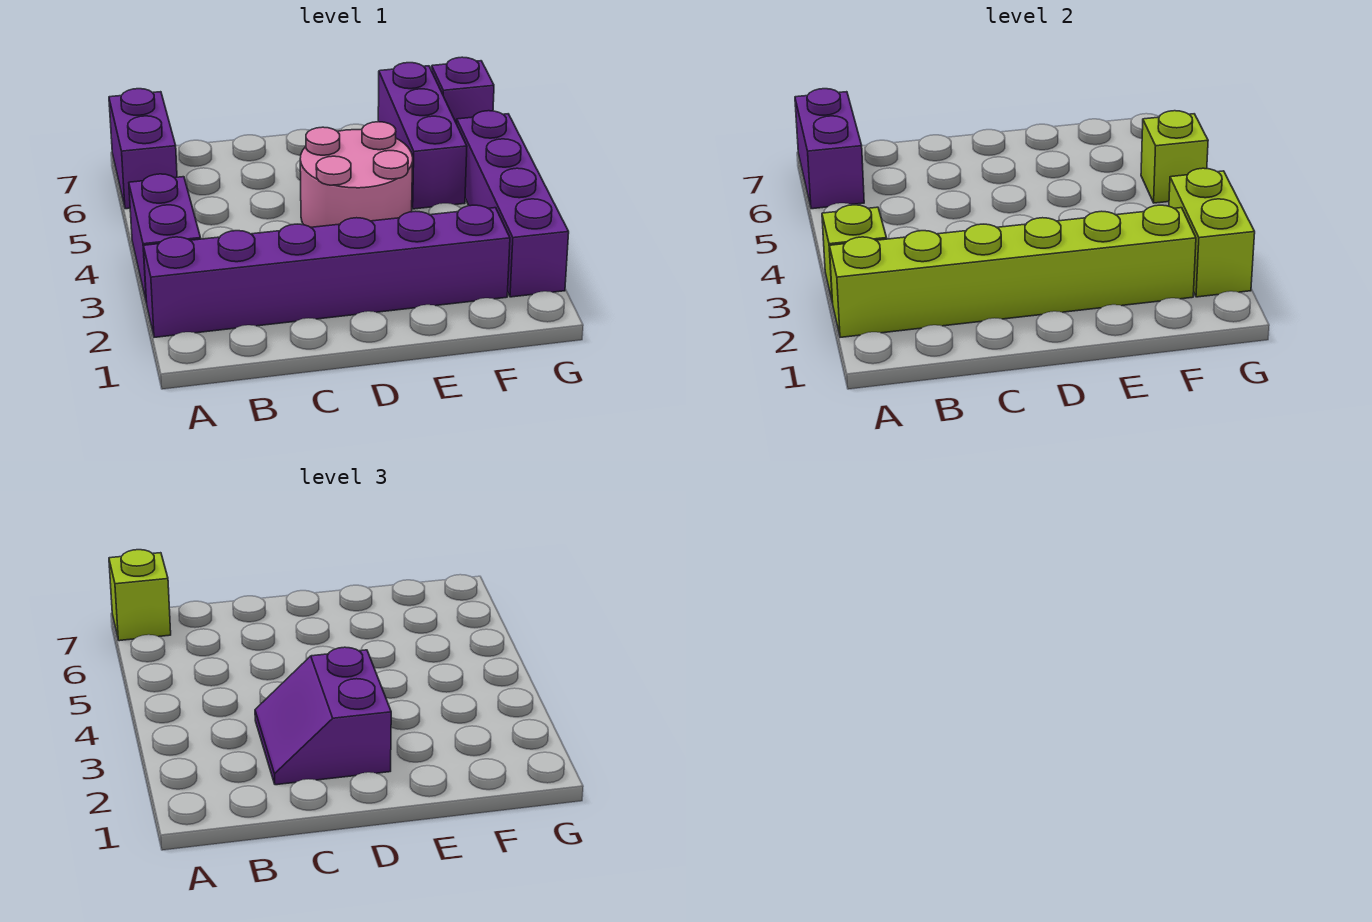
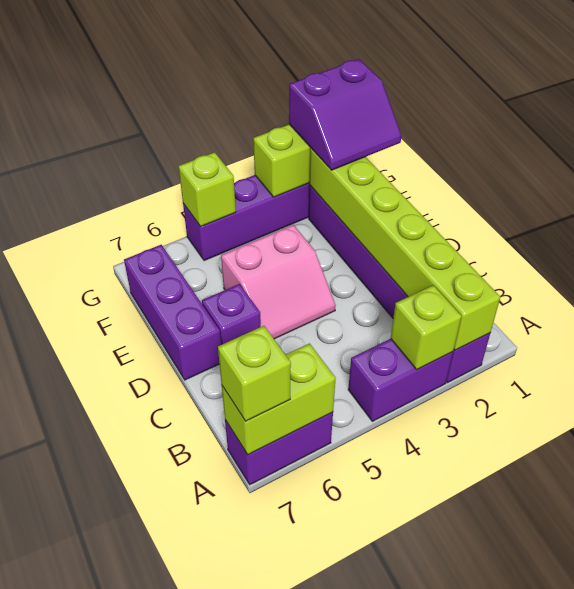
purple 1x2 brick [795,89,864,209] -> lime 1x2 brick [222,343,336,455]
purple 2x2 slope [255,647,391,785] -> purple 2x2 slope moved to [289,59,401,170]
pink 2x2 round brick [300,122,413,227] -> pink 2x2 slope [221,225,336,339]
purple 1x3 brick [378,63,467,209] -> purple 1x3 brick turned to [124,245,221,380]
purple 1x1 brick [432,57,494,124] -> purple 1x1 brick moved to [202,284,261,345]

